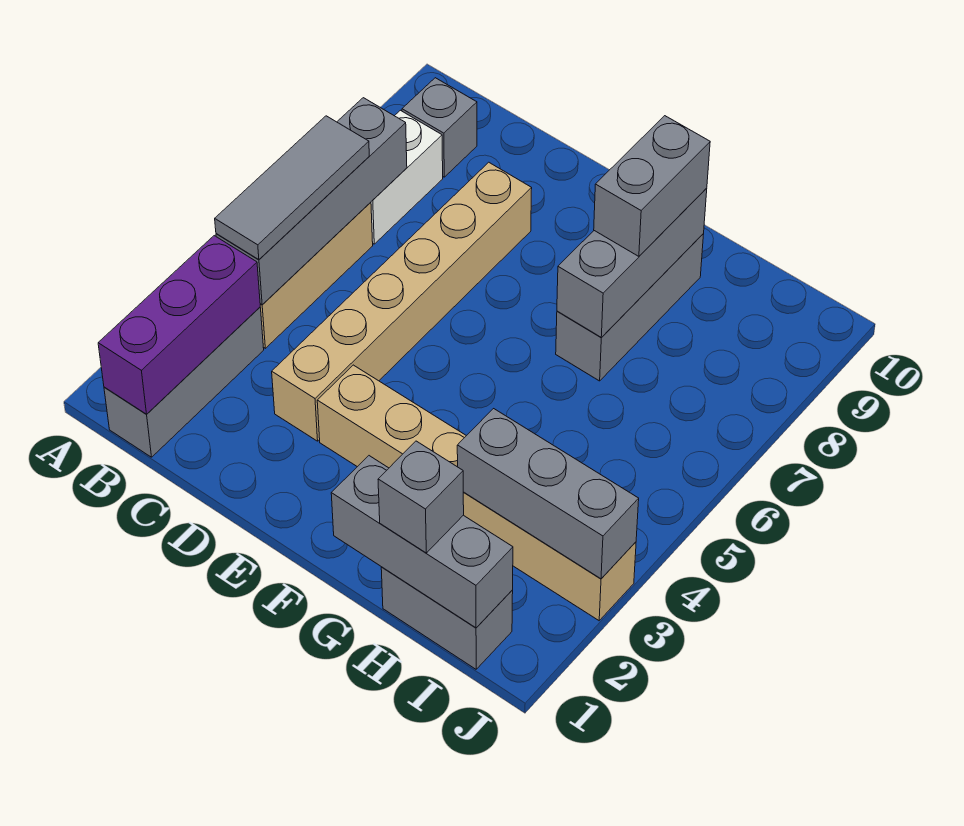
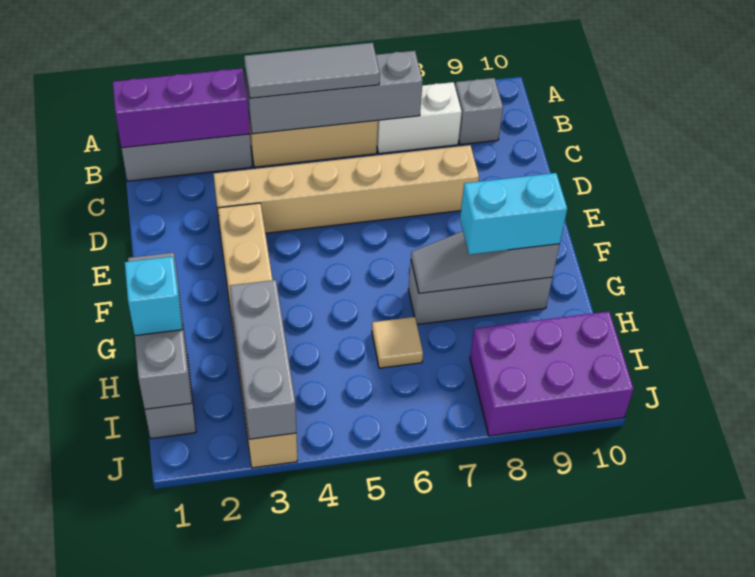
grey 1x3 brick [557,188,707,338] -> grey 1x3 slope [411,231,560,293]
grey 1x2 brick [594,116,710,256] -> cyan 1x2 brick [460,173,567,255]
grey 1x1 brick [378,441,464,553] -> cyan 1x1 brick [125,257,183,336]
none -> tan 1x1 tile [372,317,423,368]
none -> purple 2x3 brick [470,311,634,436]

